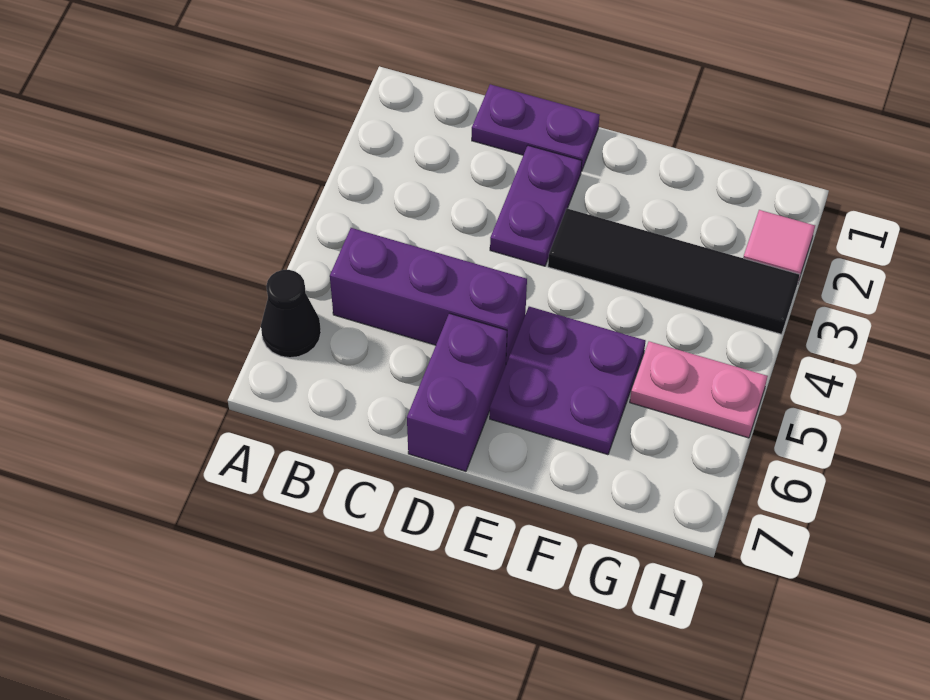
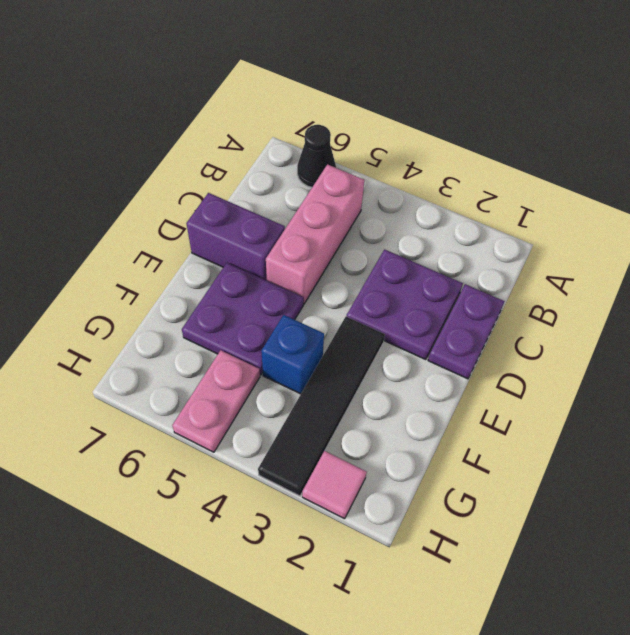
purple 1x3 brick [330,228,527,364] -> pink 1x3 brick [266,164,364,304]
purple 1x2 plate [490,145,582,266] -> purple 2x2 plate [347,249,463,360]
none -> blue 1x1 brick [261,315,324,394]

